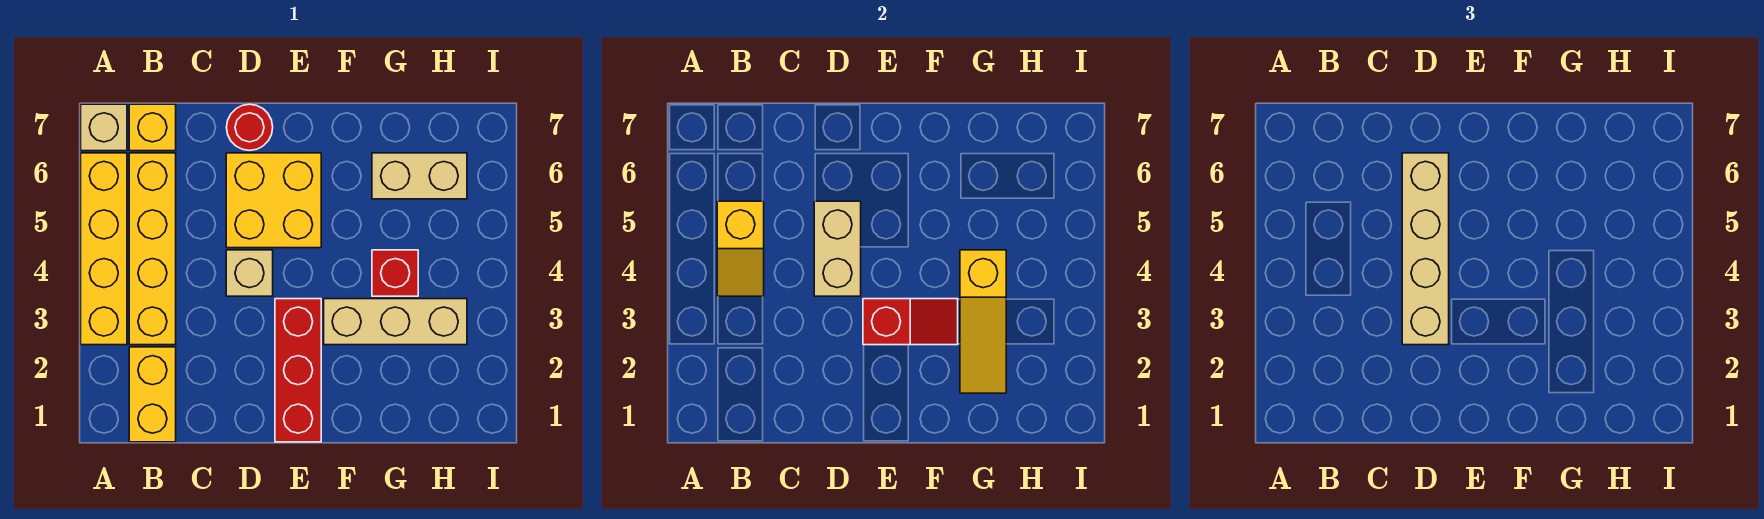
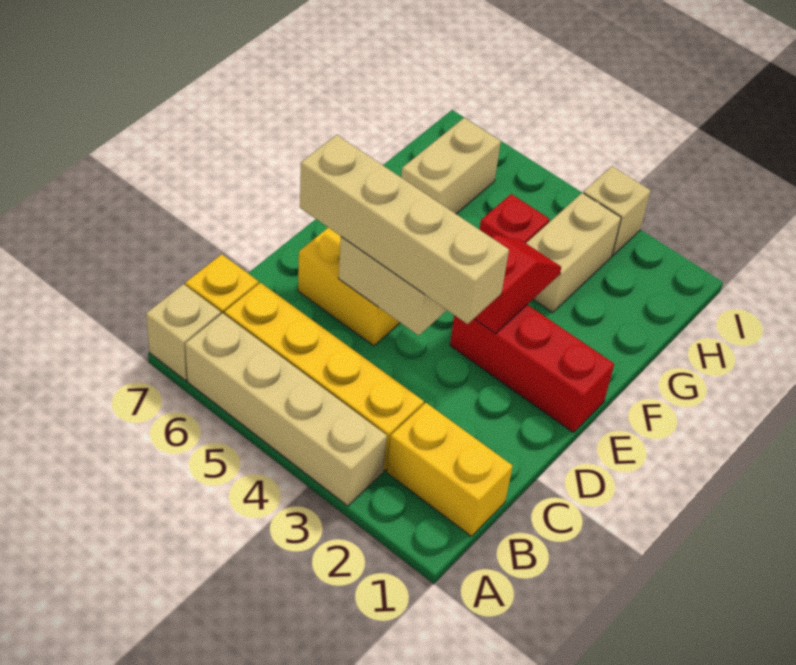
yellow 1x4 brick [81,153,127,345] -> tan 1x4 brick [185,313,387,506]
yellow 1x2 slope [717,201,764,296] -> none
tan 1x1 brick [226,250,273,296] -> tan 1x1 brick moved to [583,166,651,256]
red 1x1 round brick [227,104,273,151] -> none
tan 1x3 brick [324,299,467,345] -> tan 1x2 brick [526,193,621,313]
yellow 1x3 slope [960,250,1006,393] -> none

